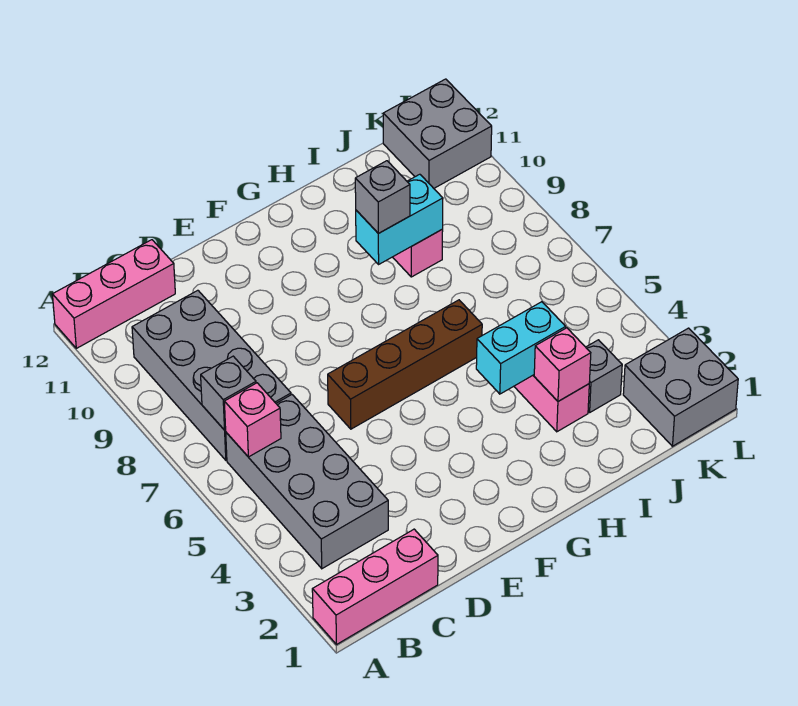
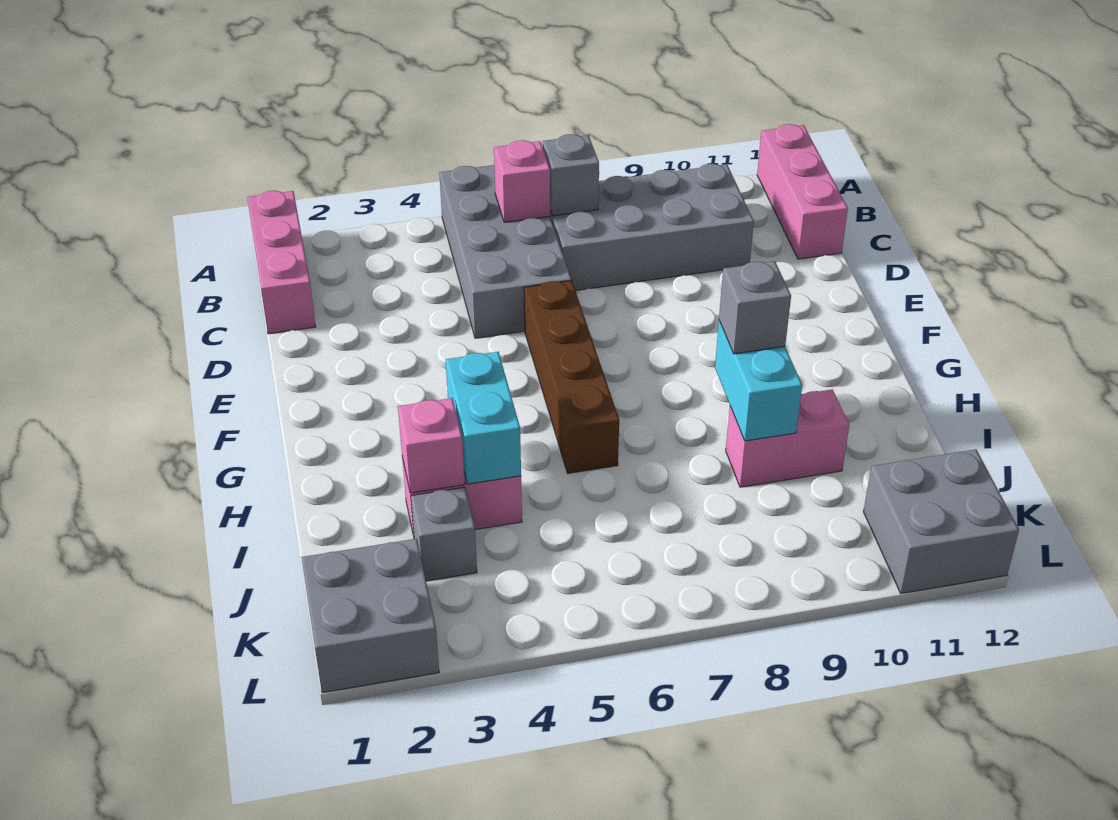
grey 2x4 brick [226,395,388,569] -> grey 2x4 brick turned to [439,165,571,338]

